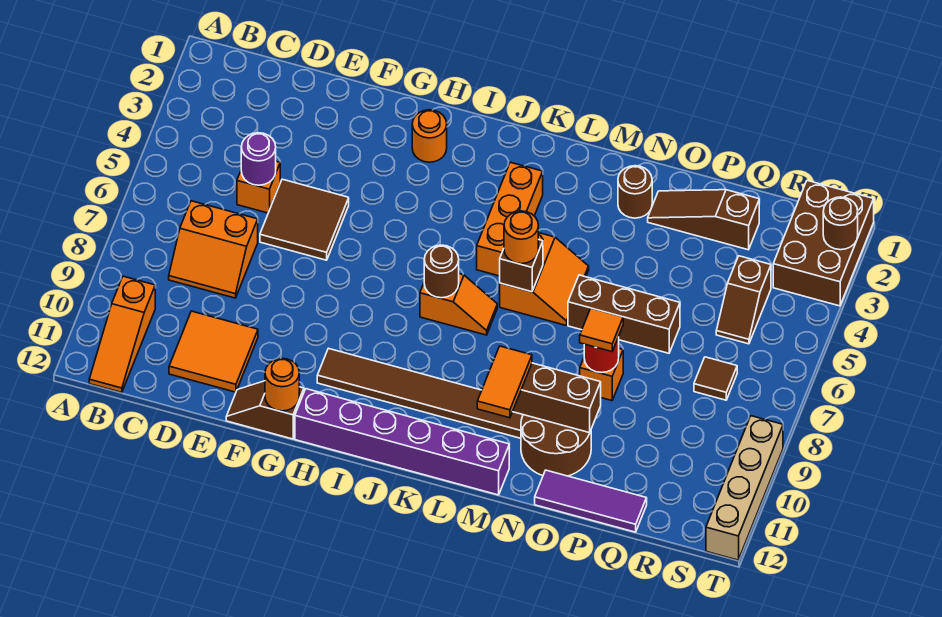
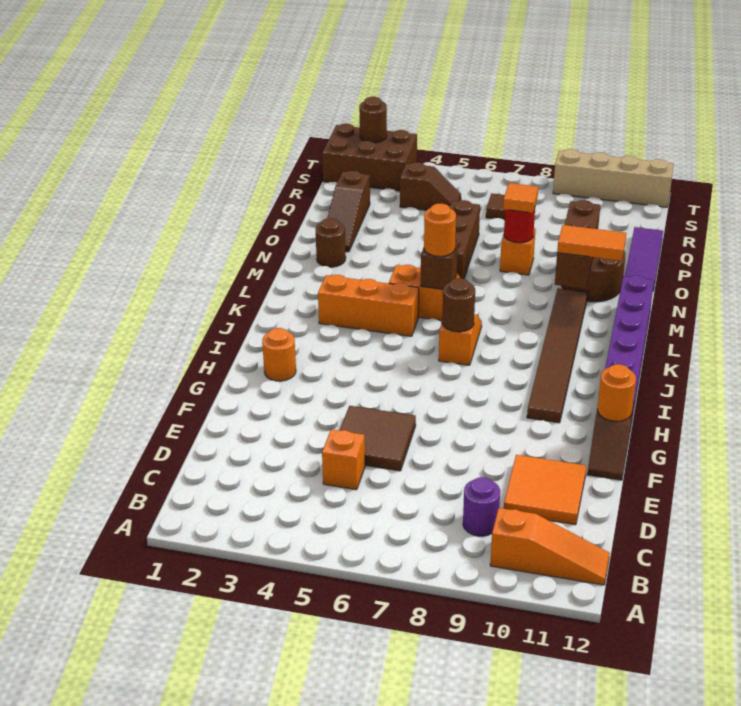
orange 2x2 slope [169,201,258,298] -> none
purple 1x1 round brick [241,133,276,185] -> purple 1x1 round brick moved to [463,477,500,536]

